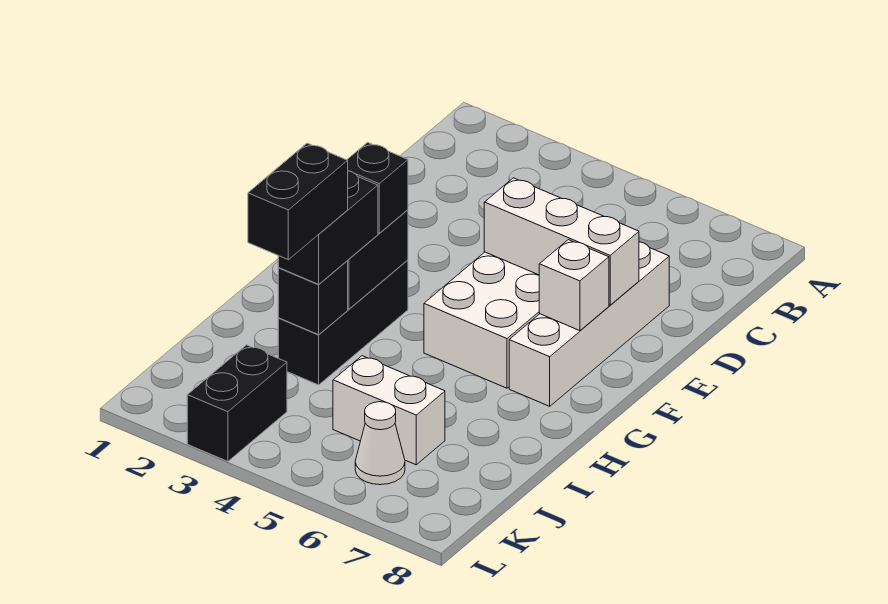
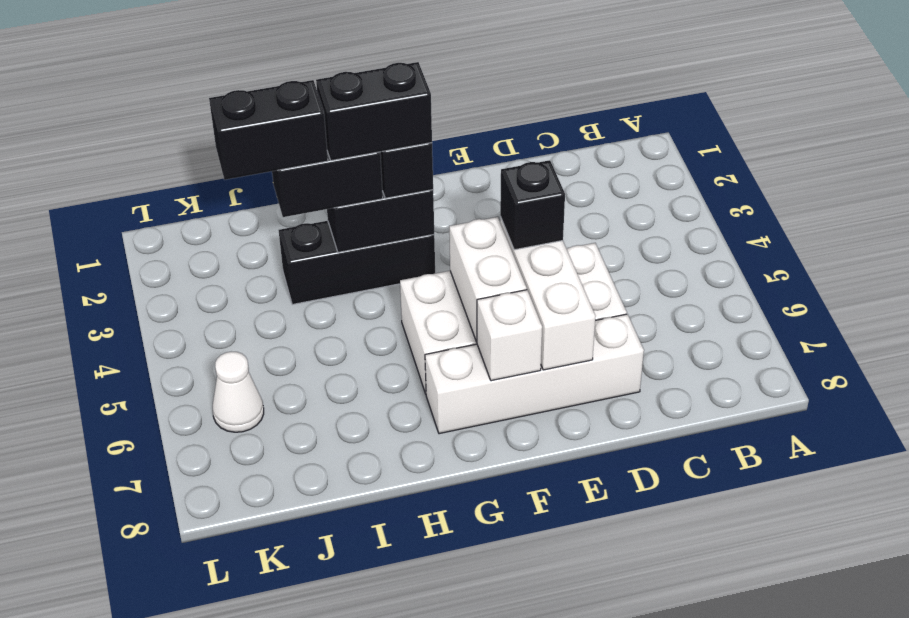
black 1x1 brick [278,261,348,335] -> black 1x1 brick moved to [500,160,565,250]
white 1x2 brick [333,356,445,465] -> white 1x2 brick moved to [449,217,527,342]
black 1x2 brick [187,345,287,461] -> black 1x2 brick moved to [316,62,432,161]

